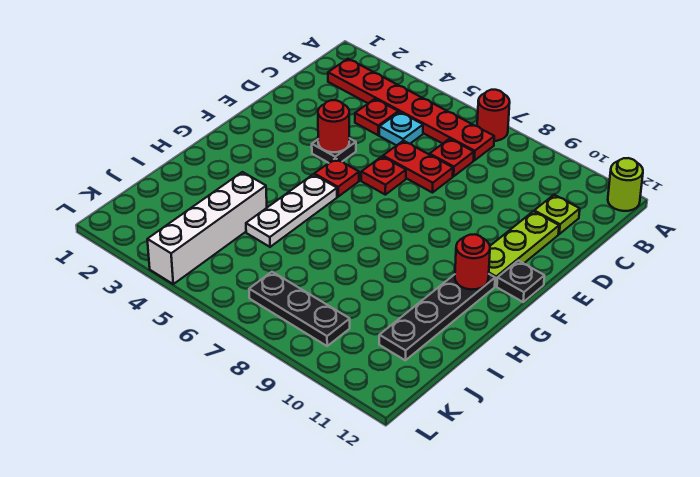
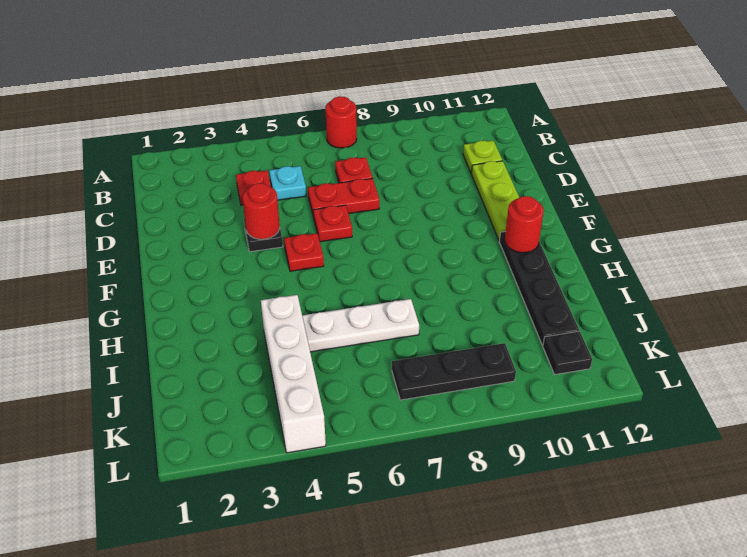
lime 1x1 round brick [608,158,643,211] -> none
red 1x6 plate [328,59,494,160] -> none
black 1x1 plate [497,261,545,302] -> black 1x1 plate moved to [543,331,592,374]
white 1x3 plate [246,174,337,247] -> white 1x3 plate turned to [302,299,419,352]

